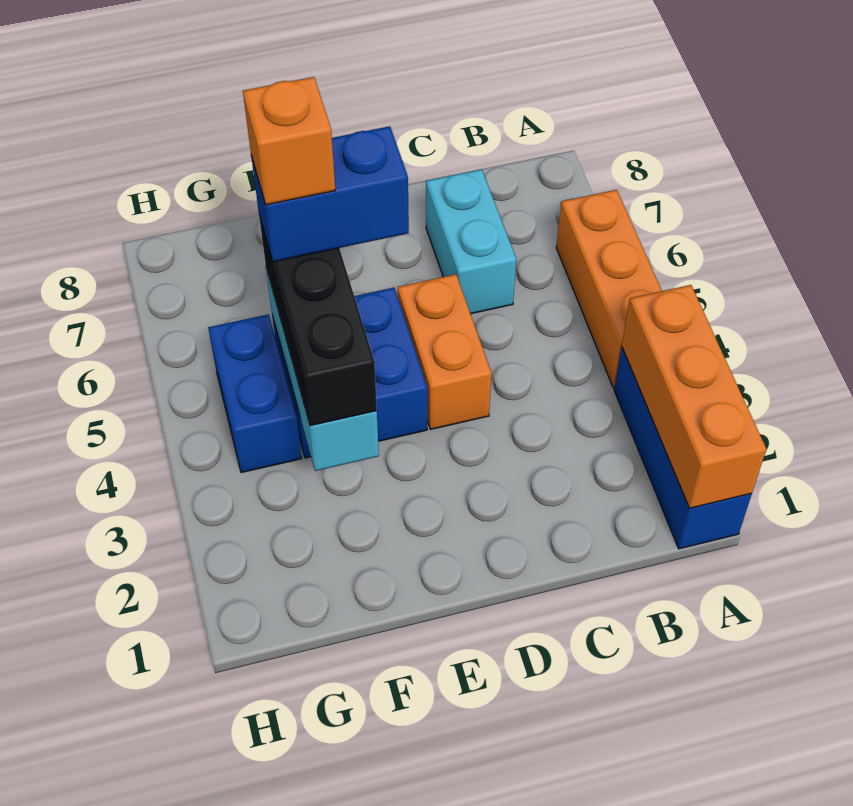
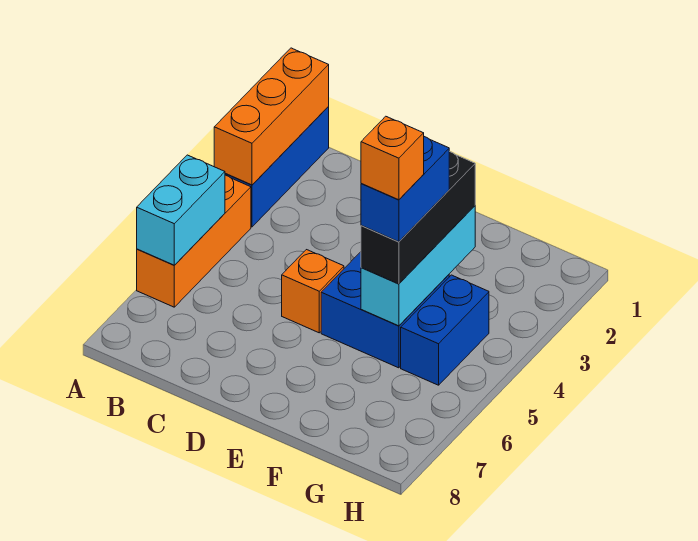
cyan 1x2 brick [426,169,516,314] -> cyan 1x2 brick moved to [137,155,225,265]
orange 1x2 brick [398,274,491,429] -> orange 1x1 brick [282,250,344,333]
blue 1x2 brick [251,126,409,262] -> blue 1x2 brick turned to [361,137,449,242]

